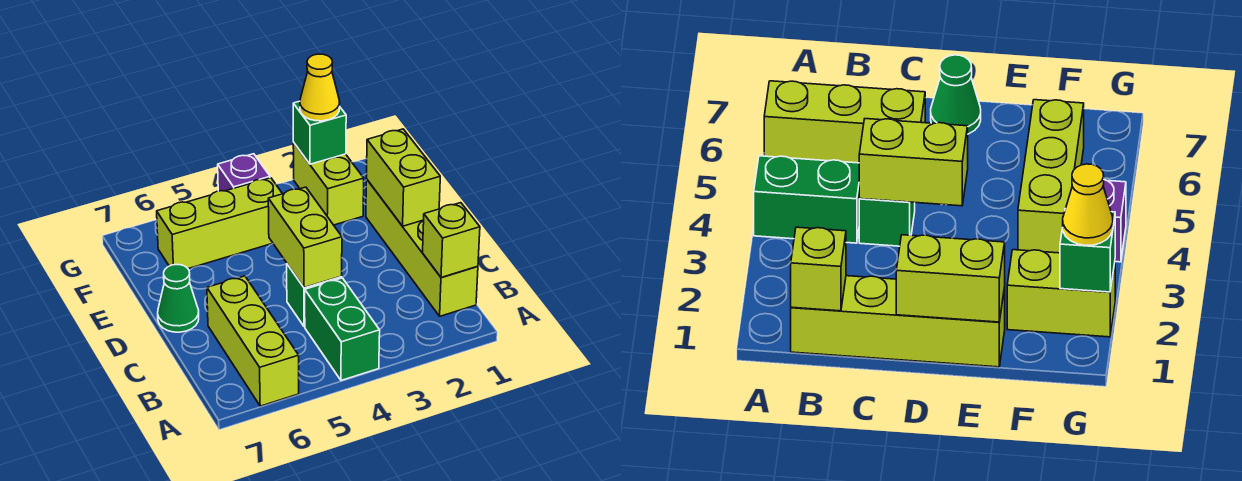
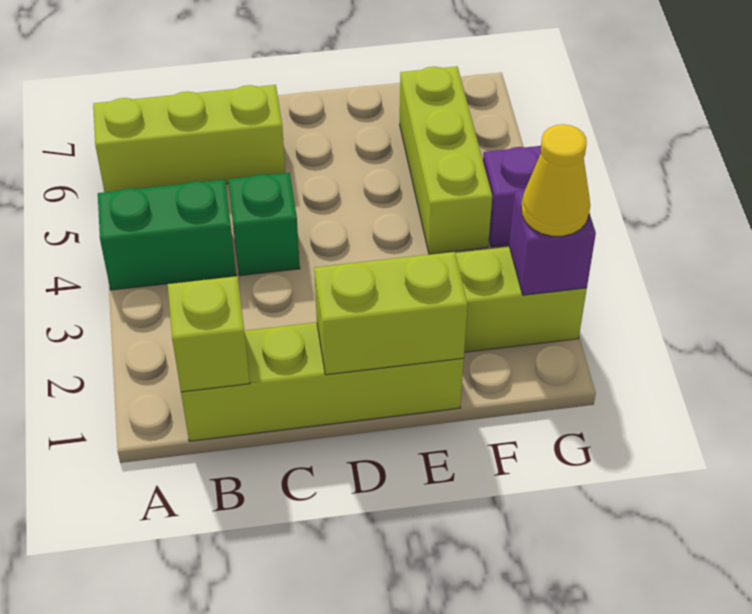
lime 1x2 brick [268,187,342,288] -> none
green 1x1 cone [158,264,199,332] -> none
green 1x1 brick [293,101,346,164] -> purple 1x1 brick [509,190,596,295]

